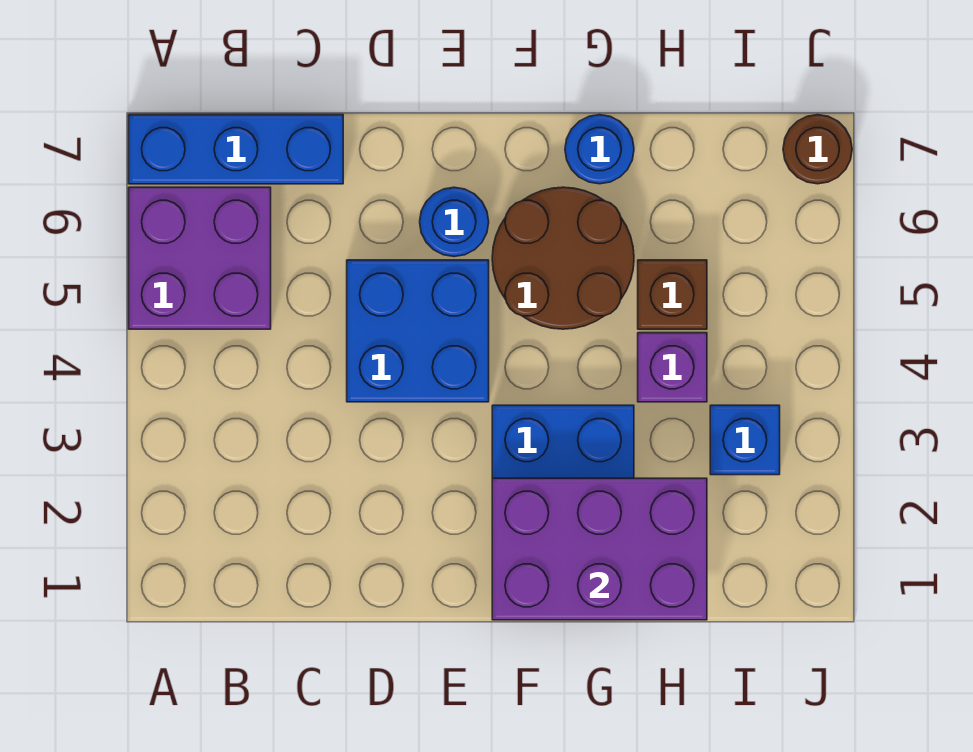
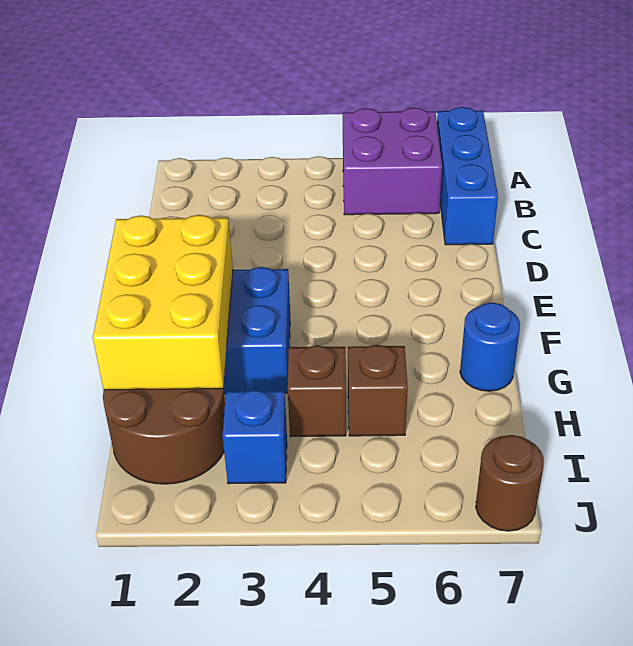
blue 2x2 brick [347,260,489,402] -> none
blue 1x1 round brick [420,187,489,257] -> none
purple 2x3 brick [492,478,707,620] -> yellow 2x3 brick [93,215,233,390]
brown 2x2 round brick [492,187,634,329] -> brown 2x2 round brick moved to [103,389,225,484]
purple 1x1 brick [638,333,707,402] -> brown 1x1 brick [288,345,346,437]

